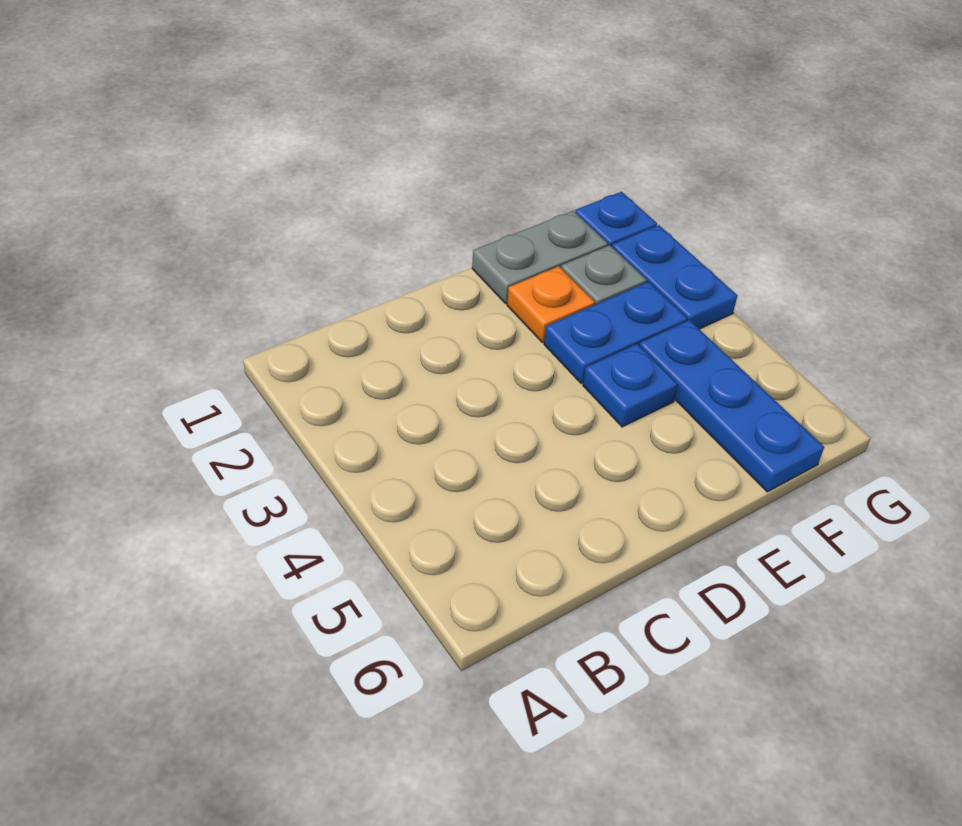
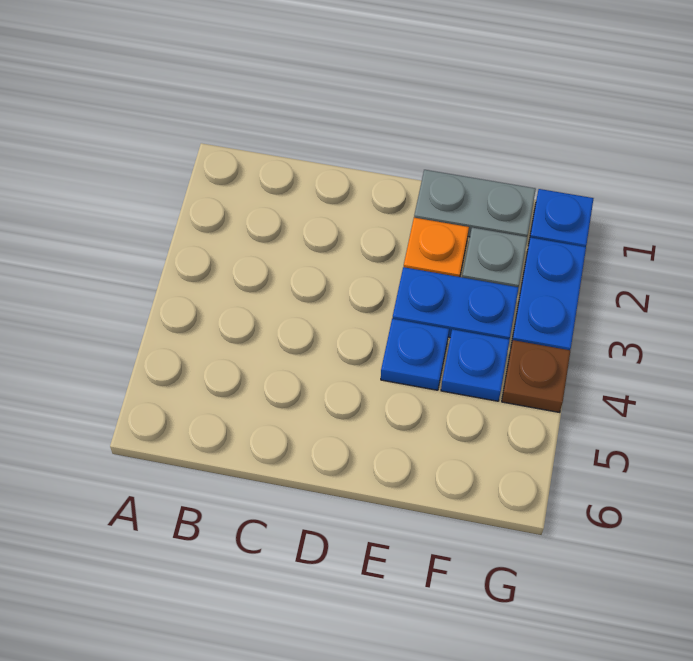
blue 1x3 plate [639,320,824,492] -> blue 1x1 plate [441,329,509,401]
none -> brown 1x1 plate [502,340,571,412]

